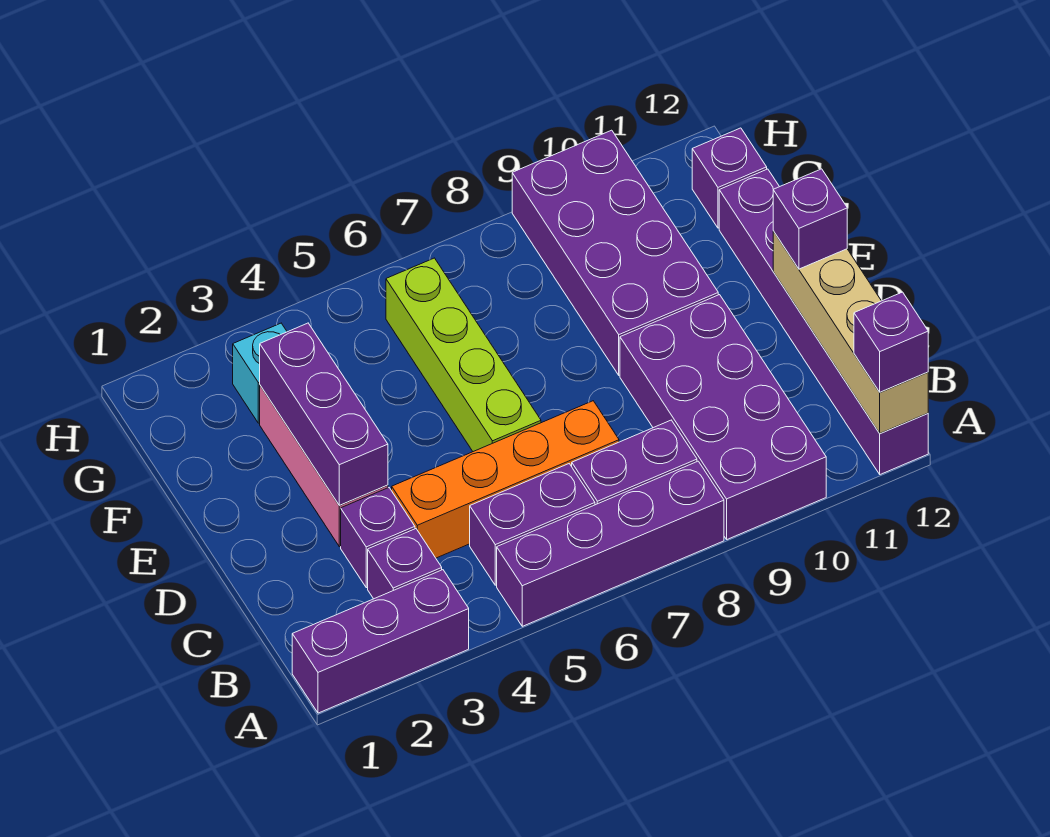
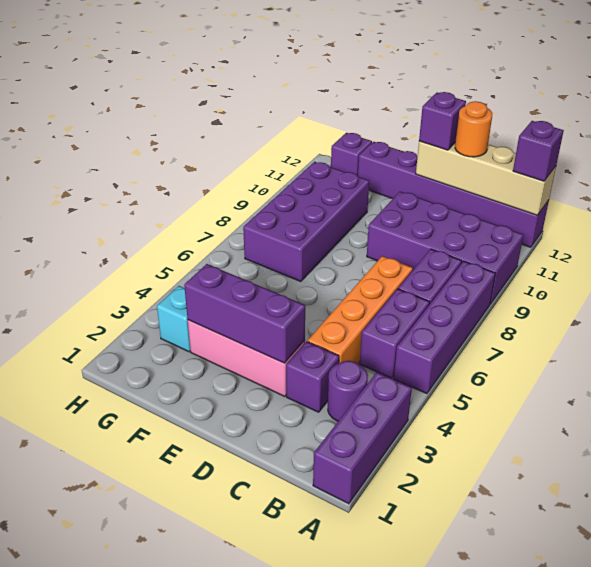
purple 1x1 brick [368,529,442,599] -> purple 1x1 round brick [328,361,368,421]
none -> orange 1x1 round brick [455,101,492,157]
lime 1x4 brick [386,258,541,452] -> none
purple 2x4 brick [512,130,718,375] -> purple 2x4 brick turned to [243,162,369,282]

